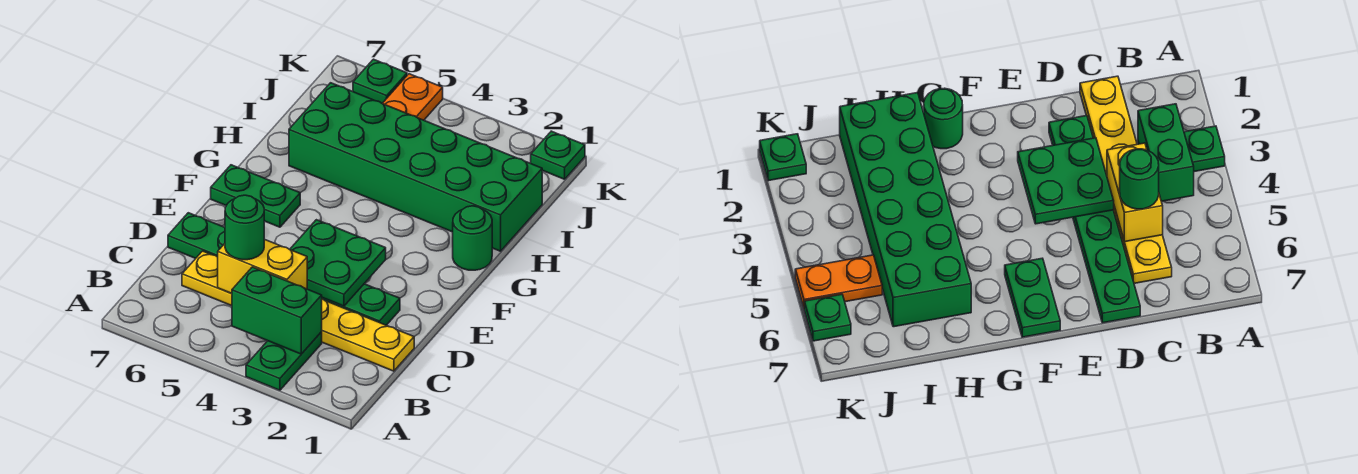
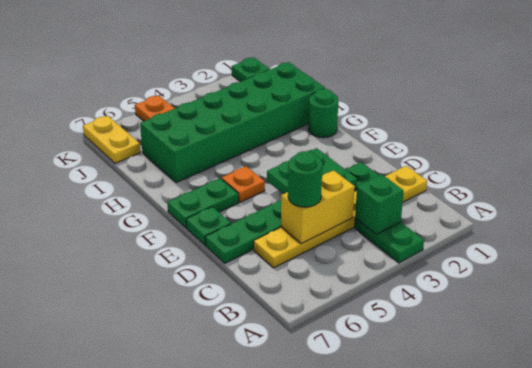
green 1x2 brick [232,267,322,354] -> green 1x1 brick [355,174,404,234]
none -> orange 1x1 plate [222,166,265,202]
none -> yellow 1x2 plate [83,116,140,163]
green 1x1 plate [353,59,407,103] -> green 1x1 plate moved to [186,207,231,245]

